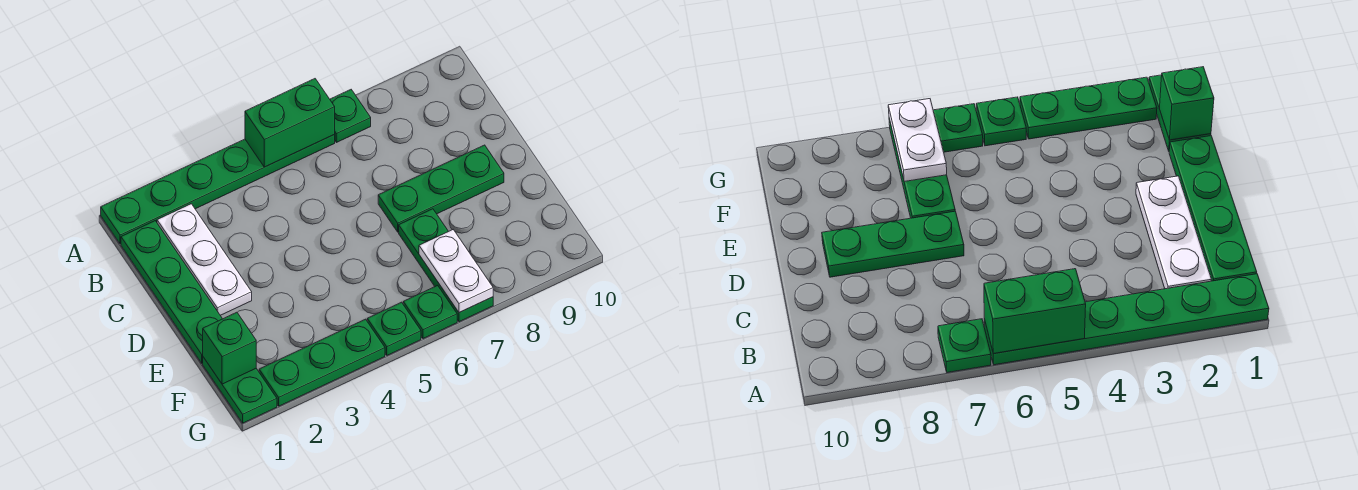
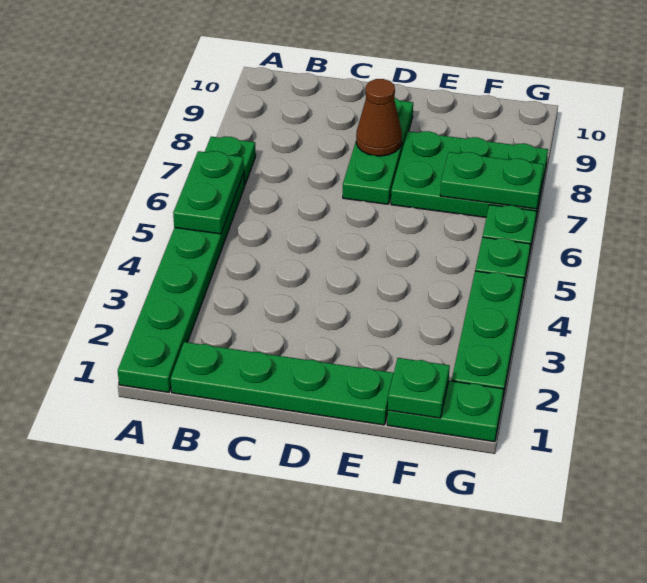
green 1x2 brick [245,79,335,167] -> green 1x2 plate [173,151,244,234]
white 1x3 plate [157,204,252,315] -> none
none -> brown 1x1 cone [356,79,402,156]
green 1x3 plate [399,209,493,322] -> green 2x3 plate [391,131,548,222]
green 1x1 brick [203,312,256,384] -> green 1x1 plate [388,358,450,418]
white 1x2 plate [419,230,493,313] -> green 1x2 plate [440,152,544,209]

